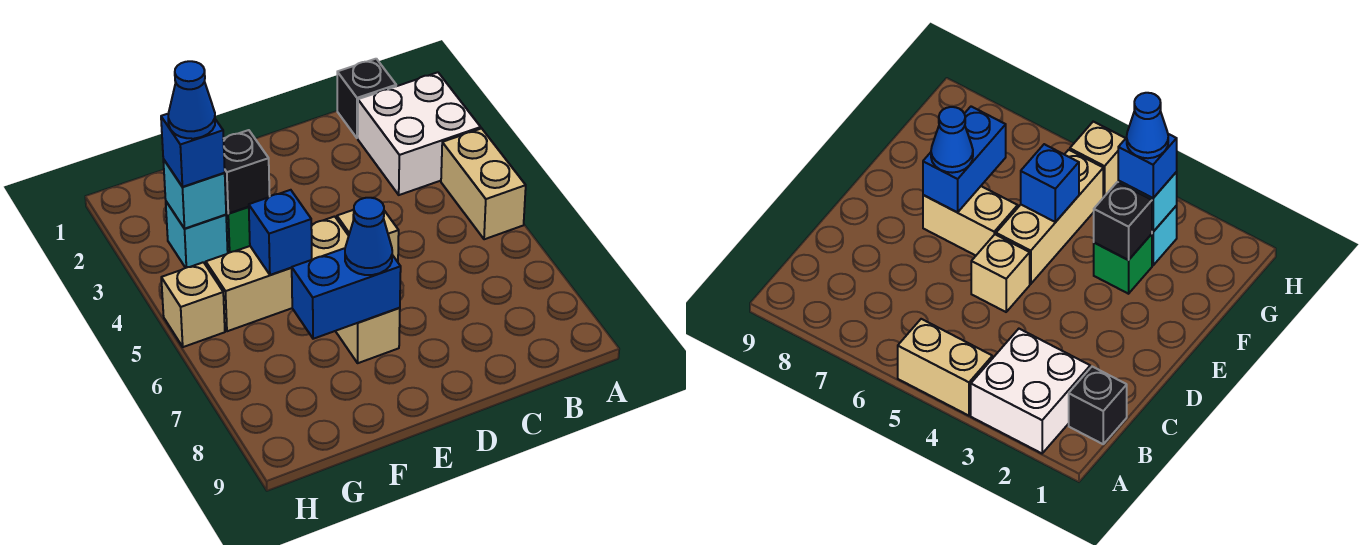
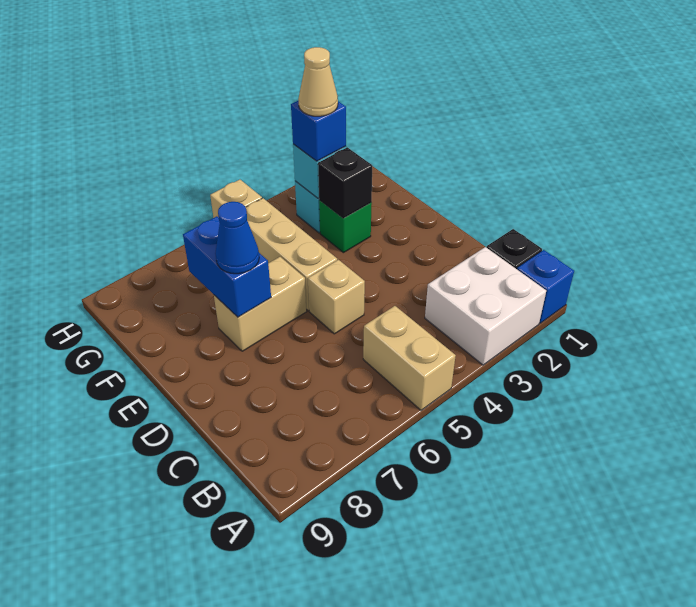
tan 1x2 brick [441,128,526,239] -> tan 1x2 brick turned to [363,306,456,410]
blue 1x1 brick [249,190,312,275] -> blue 1x1 brick moved to [517,250,574,323]
blue 1x1 cone [168,61,215,139] -> tan 1x1 cone [298,47,338,116]

